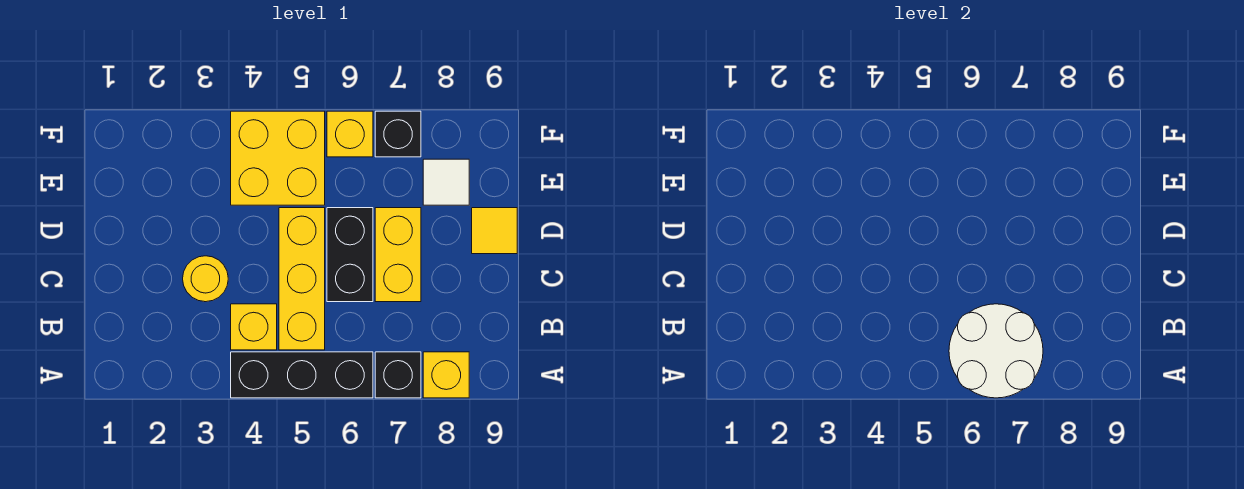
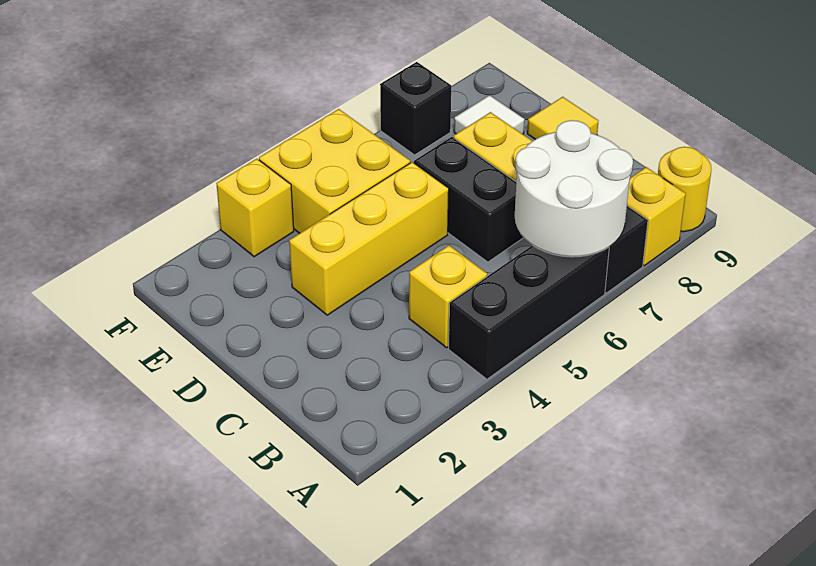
yellow 1x3 brick [279,208,325,350] -> yellow 1x3 brick turned to [289,162,449,315]
yellow 1x1 round brick [183,256,228,302] -> yellow 1x1 round brick moved to [658,147,711,232]
yellow 1x1 brick [327,111,373,157] -> yellow 1x1 brick moved to [216,159,294,257]

